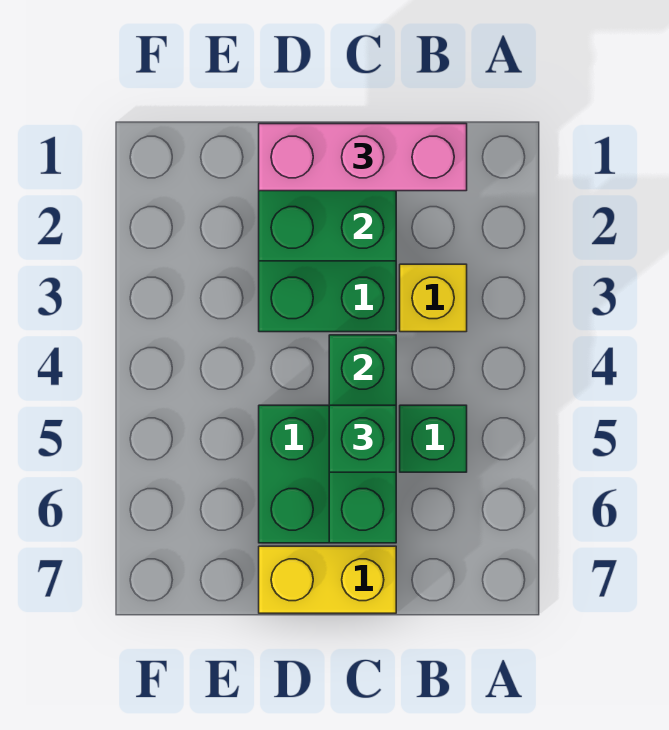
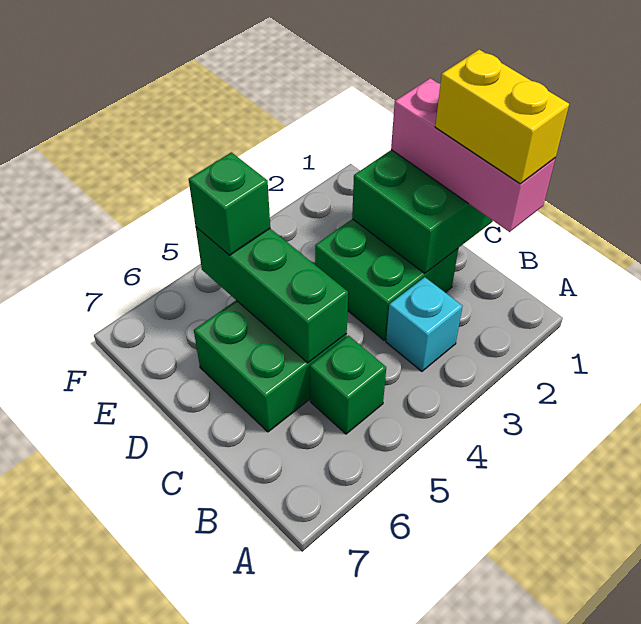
yellow 1x1 brick [400,264,467,332] -> cyan 1x1 brick [386,277,463,371]
green 1x3 brick [329,335,396,543] -> green 1x3 brick turned to [196,227,348,363]
green 1x1 brick [329,405,396,472] -> green 1x1 brick moved to [189,152,270,255]
yellow 1x2 brick [259,546,396,613] -> yellow 1x2 brick moved to [435,50,569,184]

